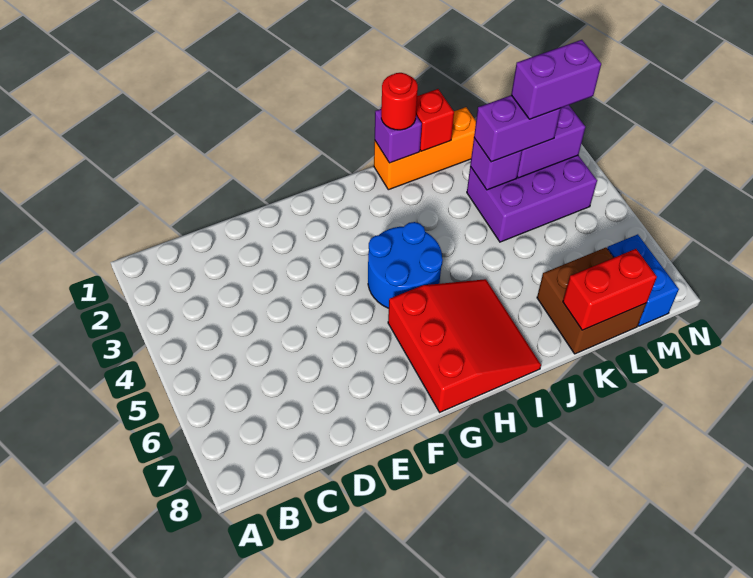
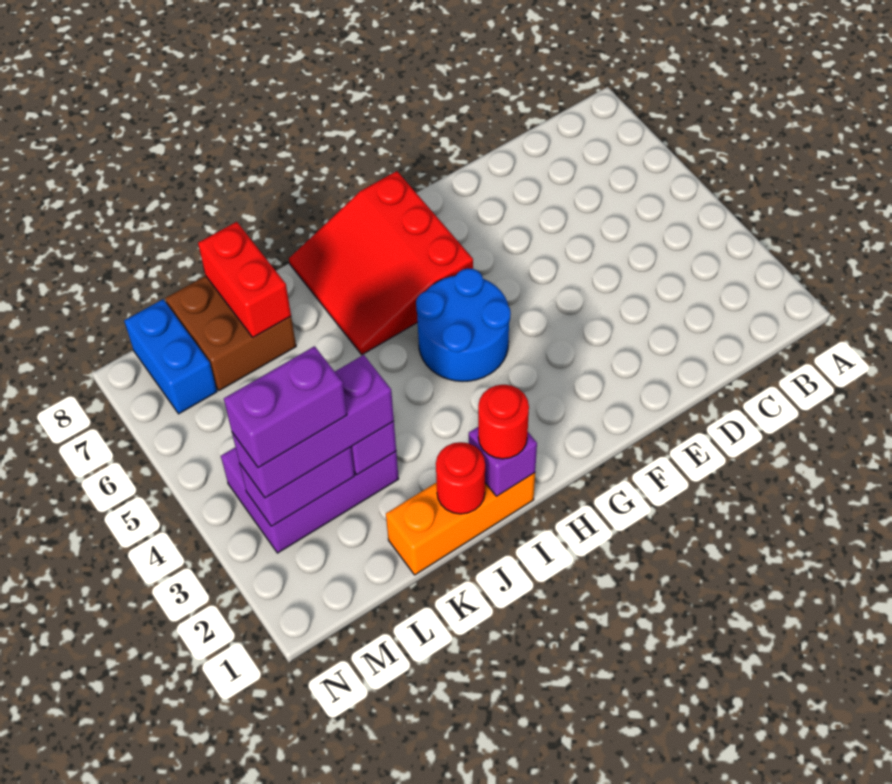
red 1x1 brick [416,89,454,151] -> red 1x1 round brick [436,442,485,514]
purple 1x2 brick [474,95,561,162] -> purple 1x3 brick [232,355,394,498]
red 1x2 brick [563,249,657,330] -> red 1x2 brick turned to [198,222,291,337]

